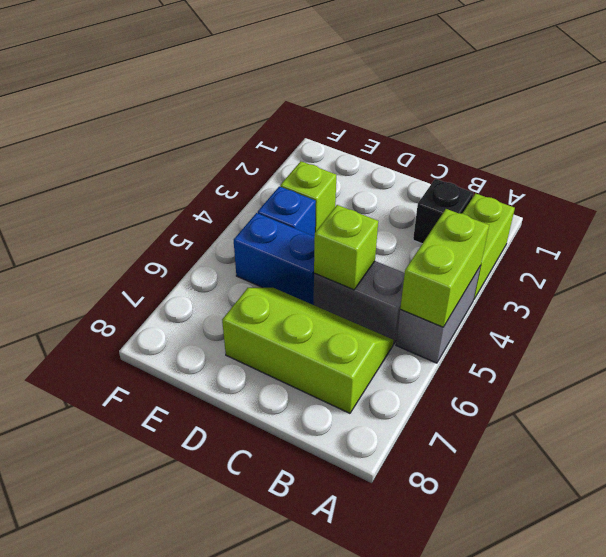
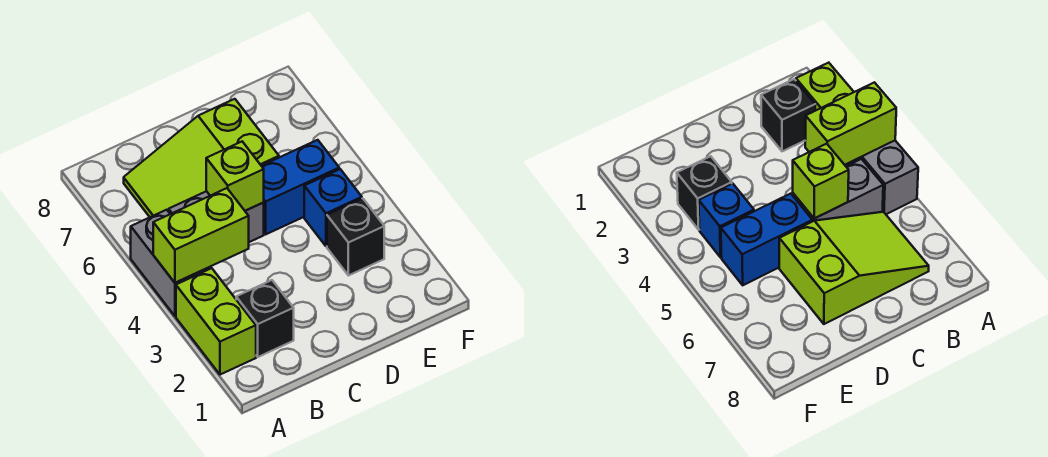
lime 1x2 brick [400,209,489,327] -> lime 1x2 brick turned to [153,188,249,283]
lime 2x3 slope [222,288,393,413] -> lime 2x3 slope turned to [124,99,279,217]
lime 1x1 brick [280,161,336,232] -> black 1x1 brick [327,198,384,276]

